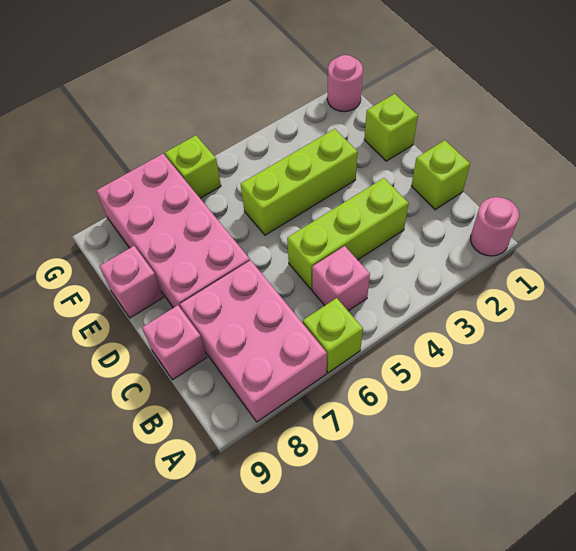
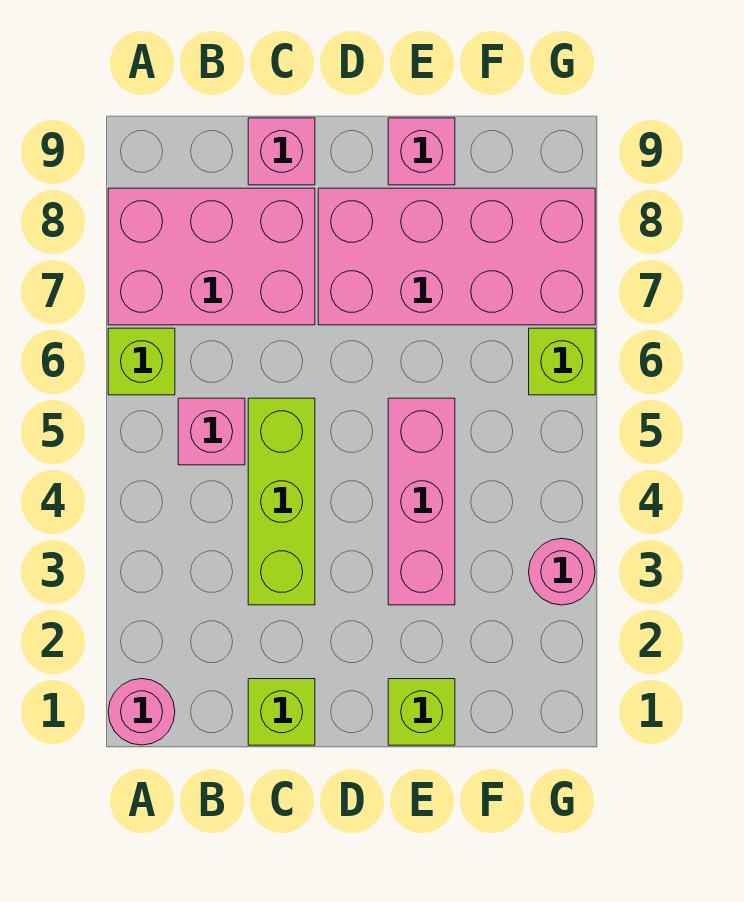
lime 1x3 brick [241,129,358,235] -> pink 1x3 brick [388,398,455,605]
pink 1x1 round brick [327,55,363,112] -> pink 1x1 round brick moved to [529,538,595,605]

